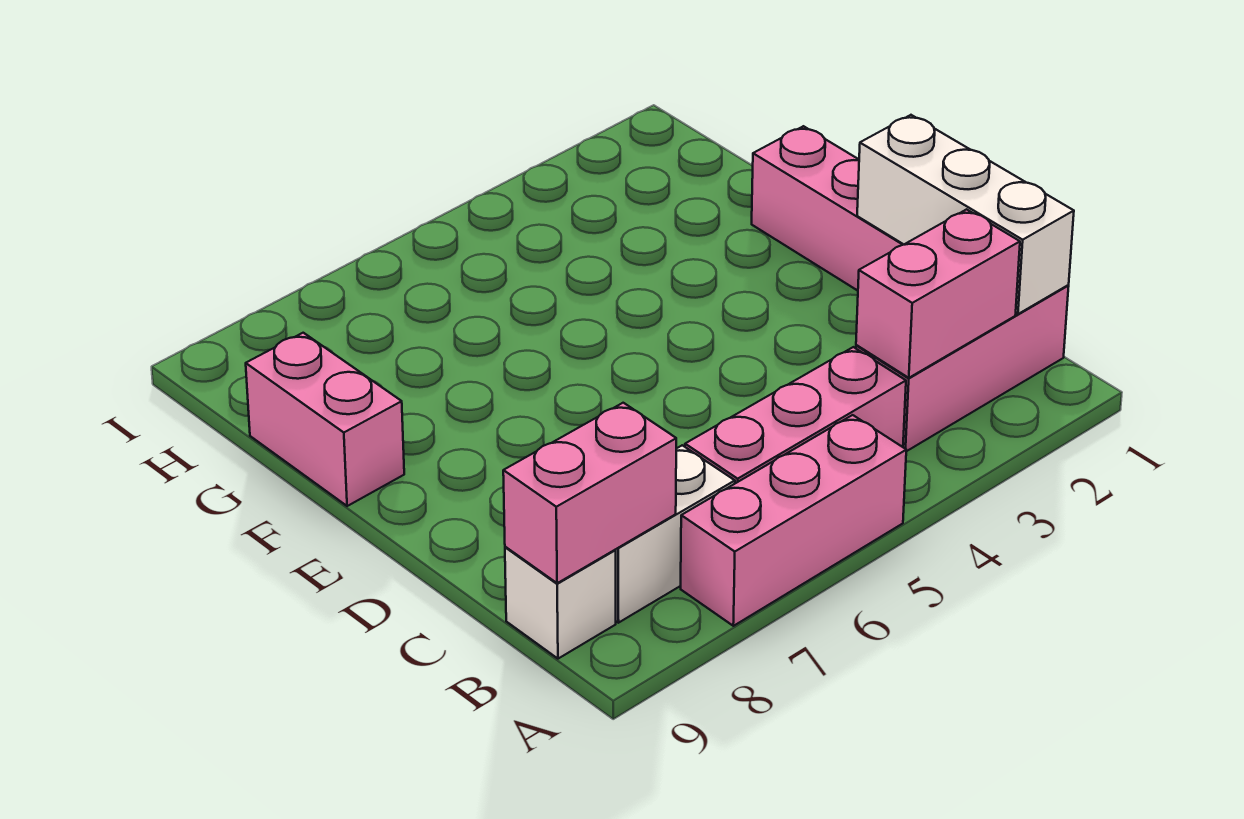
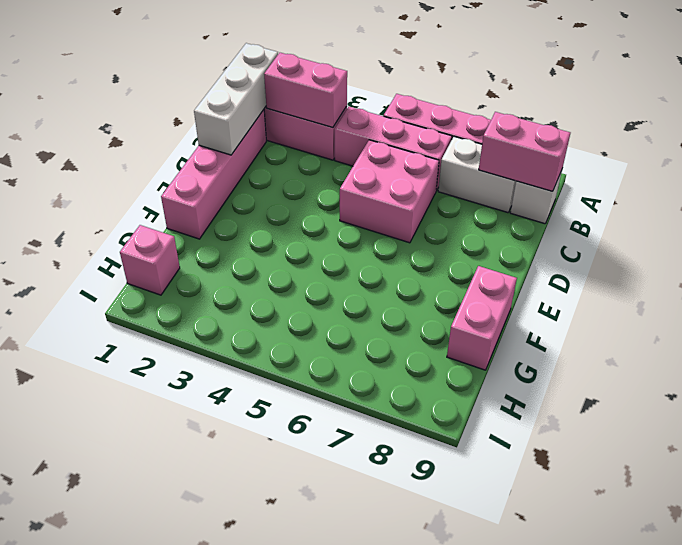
none -> pink 2x2 brick [340,140,439,243]
none -> pink 1x1 brick [120,225,180,295]

